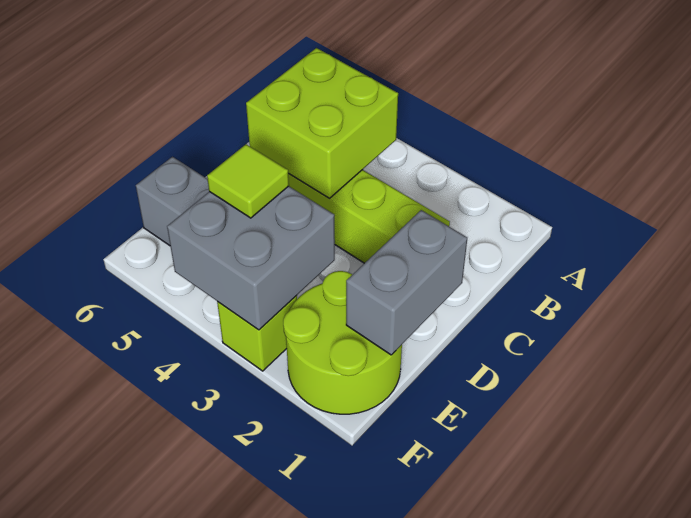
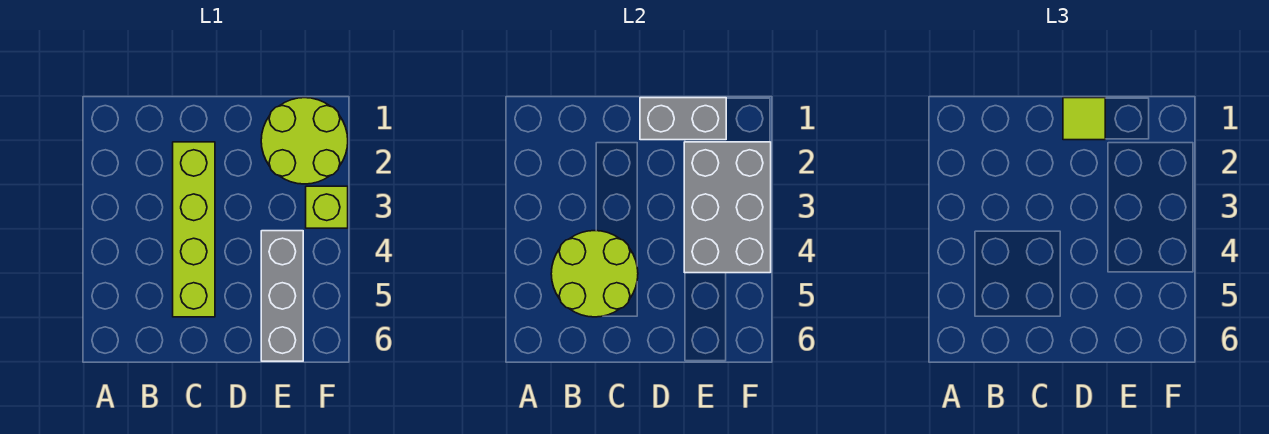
lime 2x2 brick [246,48,398,198] -> lime 2x2 round brick [551,231,638,317]
grey 2x2 brick [167,186,335,330] -> grey 2x3 brick [684,142,771,273]
lime 1x1 tile [207,144,289,218] -> lime 1x1 tile moved to [1063,98,1105,140]

